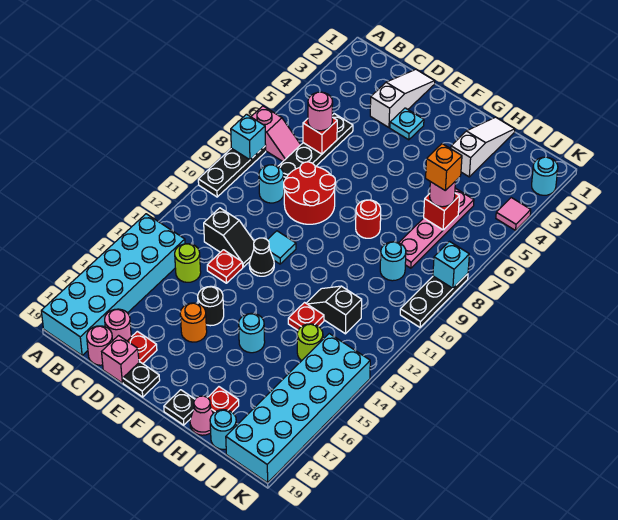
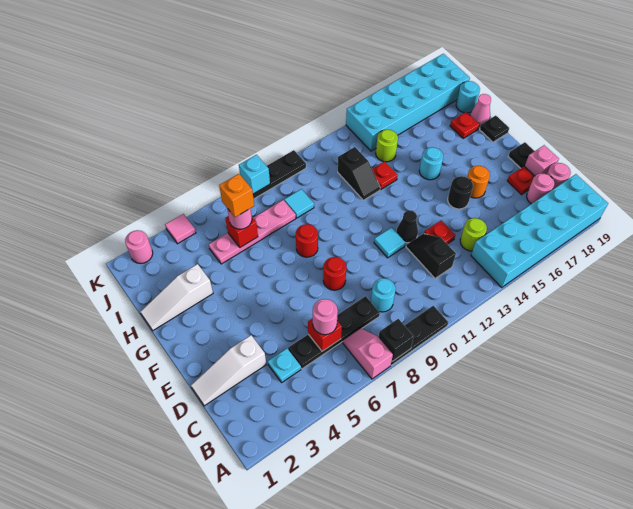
cyan 1x1 brick [231,114,266,160] -> black 1x1 brick [379,319,414,361]
red 2x2 round brick [284,162,336,224] -> red 1x1 round brick [323,257,346,290]
cyan 1x1 plate [390,108,424,140] -> cyan 1x1 plate moved to [268,349,301,382]
cyan 1x1 round brick [380,242,406,281] -> cyan 1x1 tile [284,189,314,218]
cyan 1x1 round brick [532,157,558,195] -> pink 1x1 round brick [125,230,153,264]

